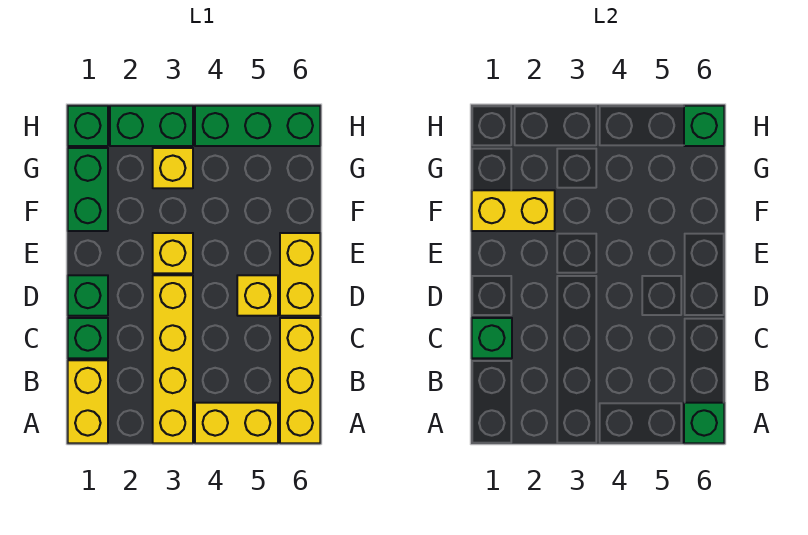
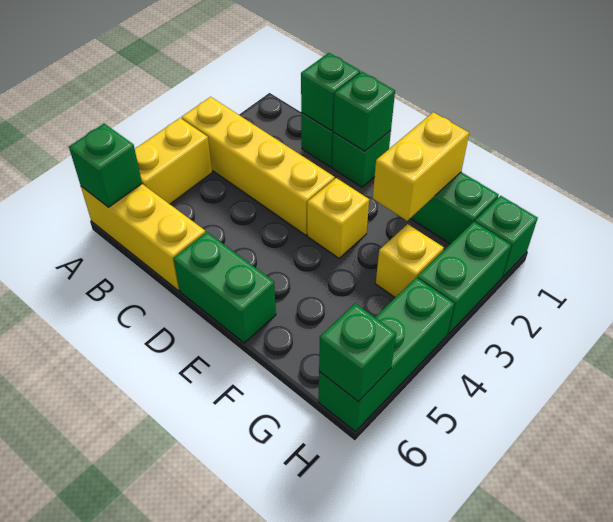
yellow 1x2 brick [68,360,108,443] -> none
none -> green 1x1 brick [333,72,395,151]
yellow 1x1 brick [237,275,278,316] -> none
yellow 1x2 brick [280,233,320,316] -> green 1x2 brick [173,232,276,343]

